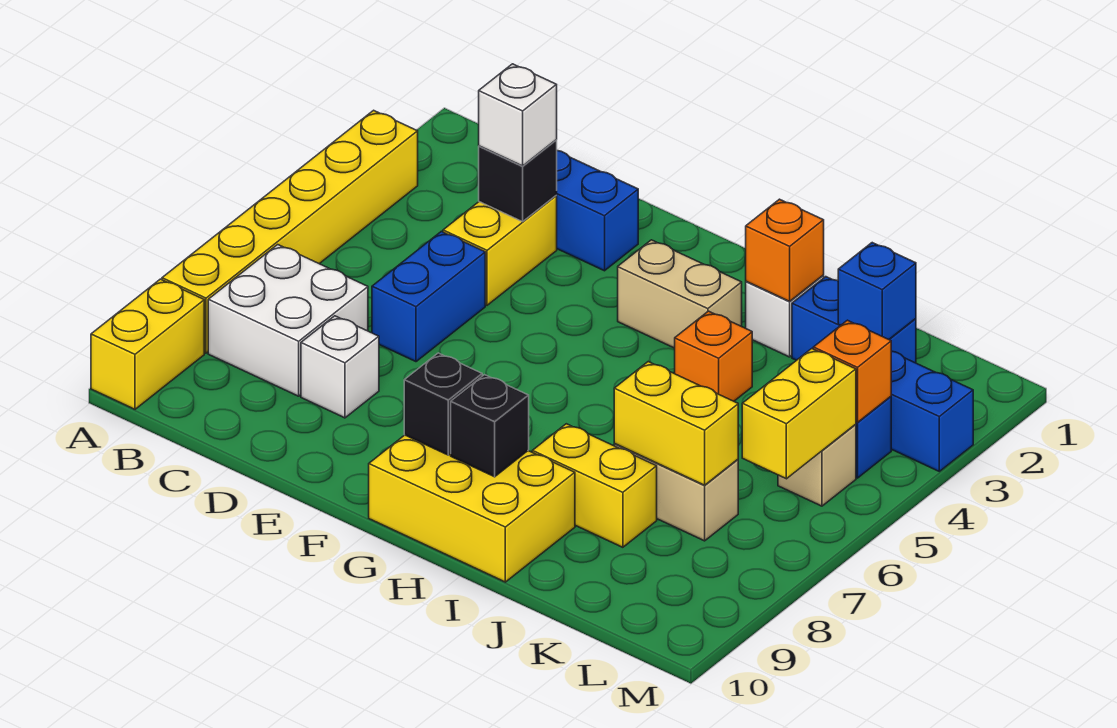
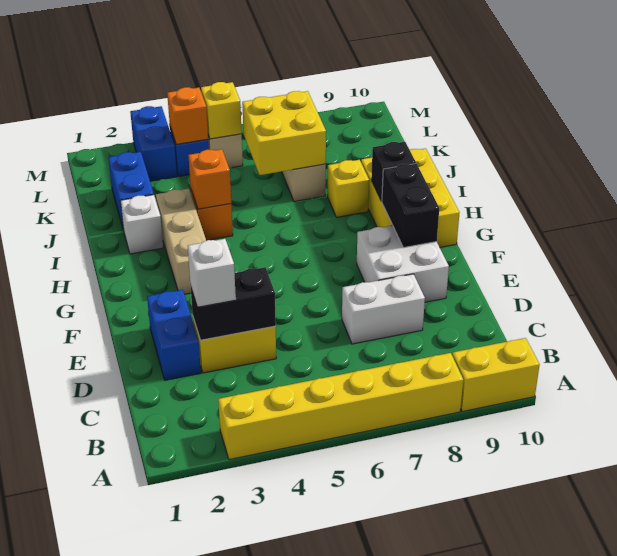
white 2x2 brick [208,245,368,396] -> white 2x2 brick moved to [357,226,449,302]
black 1x1 brick [479,140,557,222] -> black 1x2 brick [190,267,276,340]
blue 1x2 brick [372,231,485,362] -> none
white 1x1 brick [301,316,379,418] -> white 1x2 brick [342,274,425,344]
tan 1x2 brick [618,240,742,348] -> tan 1x3 brick [156,189,206,294]
black 1x1 brick [404,353,482,455] -> black 1x2 brick [382,164,439,248]
orange 1x1 brick [746,199,824,301] -> orange 1x1 brick moved to [188,149,231,209]
yellow 1x2 brick [532,424,657,547] -> yellow 1x1 brick [327,160,369,217]
yellow 1x2 brick [614,362,738,485] -> yellow 2x2 brick [242,91,326,175]
blue 1x1 brick [838,243,916,339] -> none
yellow 1x2 brick [742,349,856,479] -> yellow 1x1 brick [201,82,242,139]

